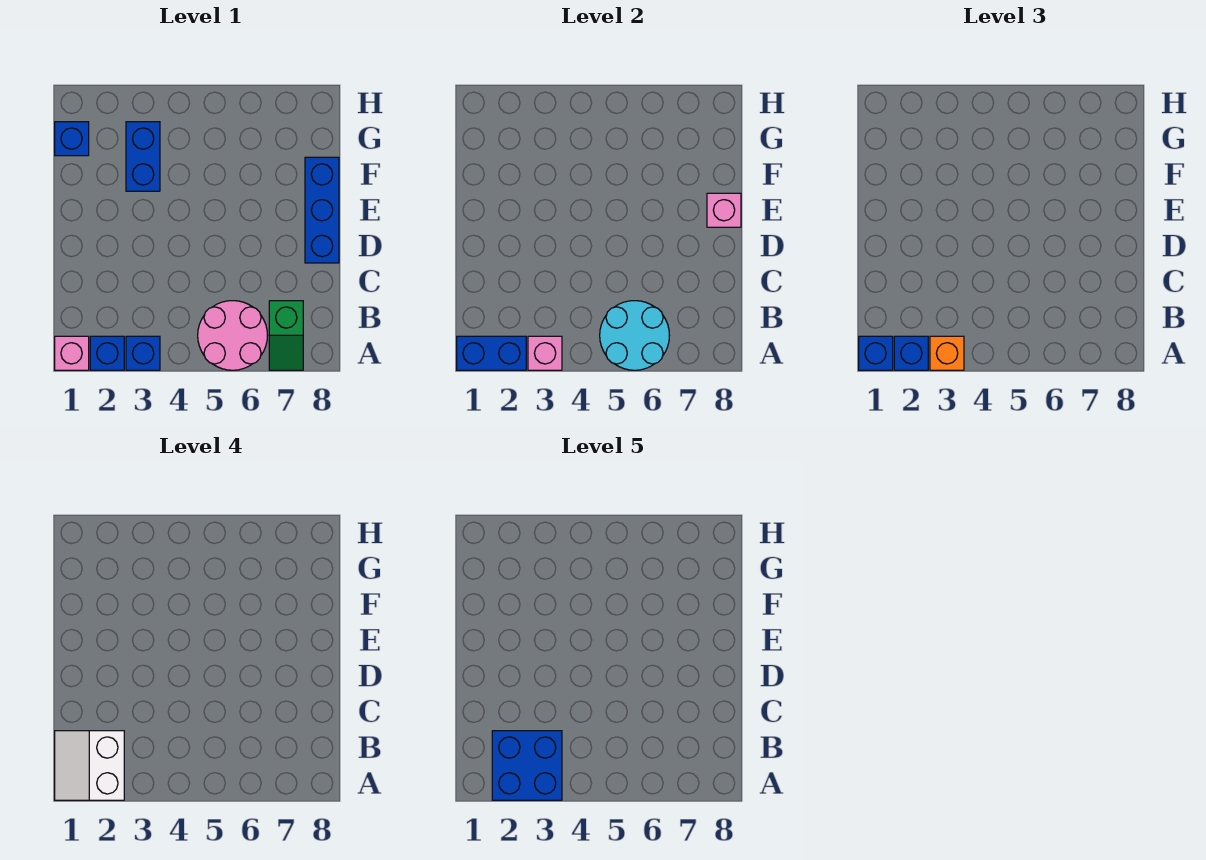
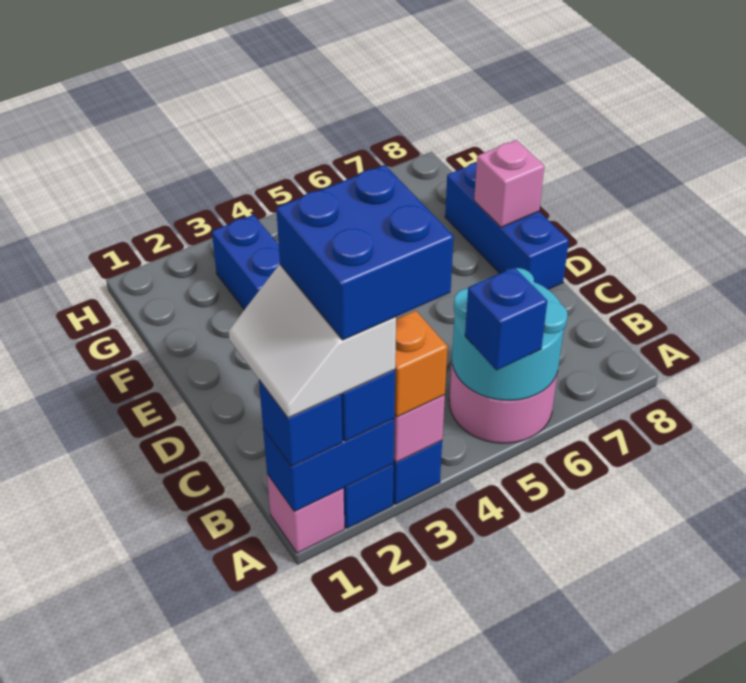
green 1x2 slope [269,301,303,370] -> none
blue 1x1 brick [55,122,89,156] -> blue 1x1 brick moved to [465,267,547,370]

